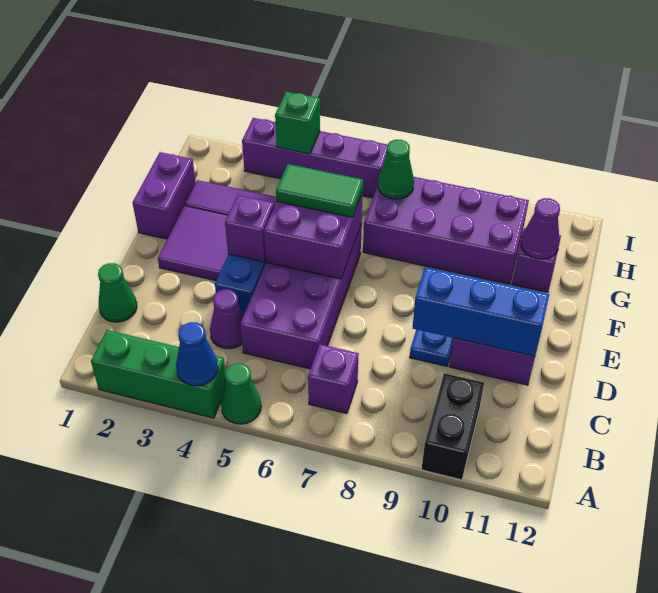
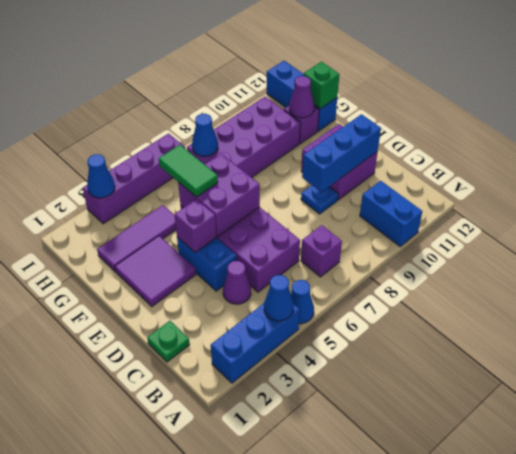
green 1x3 brick [91,330,226,418] -> blue 1x3 brick [211,303,300,383]
green 1x1 cone [221,363,261,424] -> blue 1x1 cone [291,280,314,324]
black 1x2 brick [421,373,484,480] -> blue 1x2 brick [360,181,422,246]
green 1x1 cone [98,263,137,322] -> green 1x1 plate [147,321,190,362]
purple 1x2 brick [133,152,196,239] -> none
green 1x2 tile [276,164,363,217] -> green 1x2 tile turned to [159,145,218,197]
none -> blue 1x3 brick [267,61,337,131]
green 1x1 cone [378,140,414,199] -> blue 1x1 cone [192,114,218,156]
none -> blue 1x1 cone [87,154,115,198]
green 1x1 brick [275,92,320,154] -> green 1x1 brick moved to [304,62,339,109]

